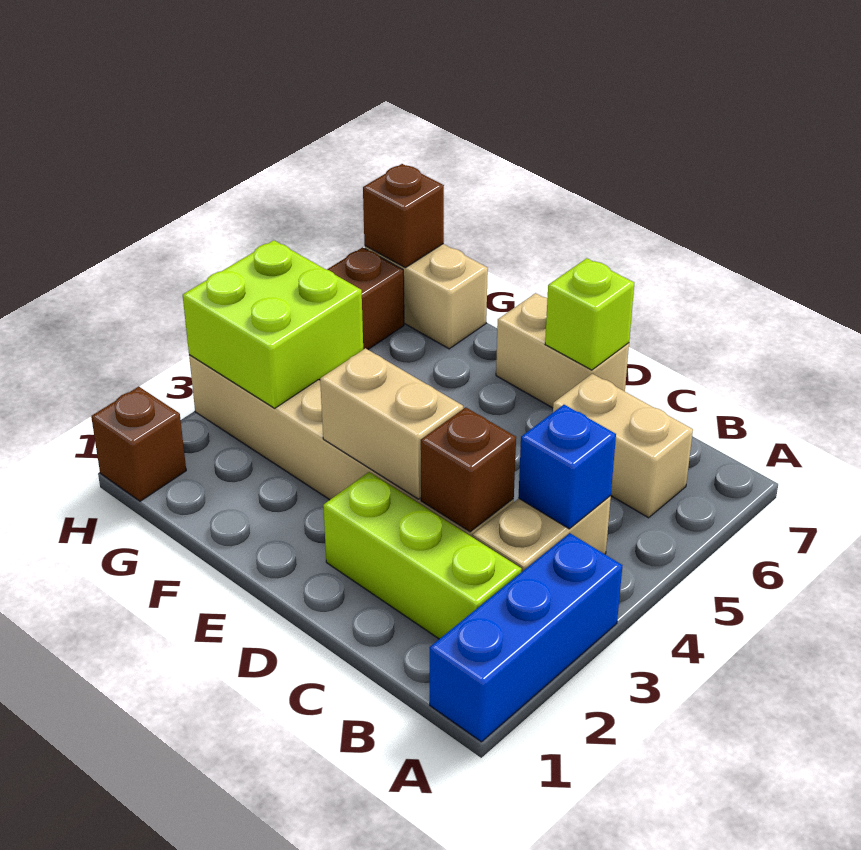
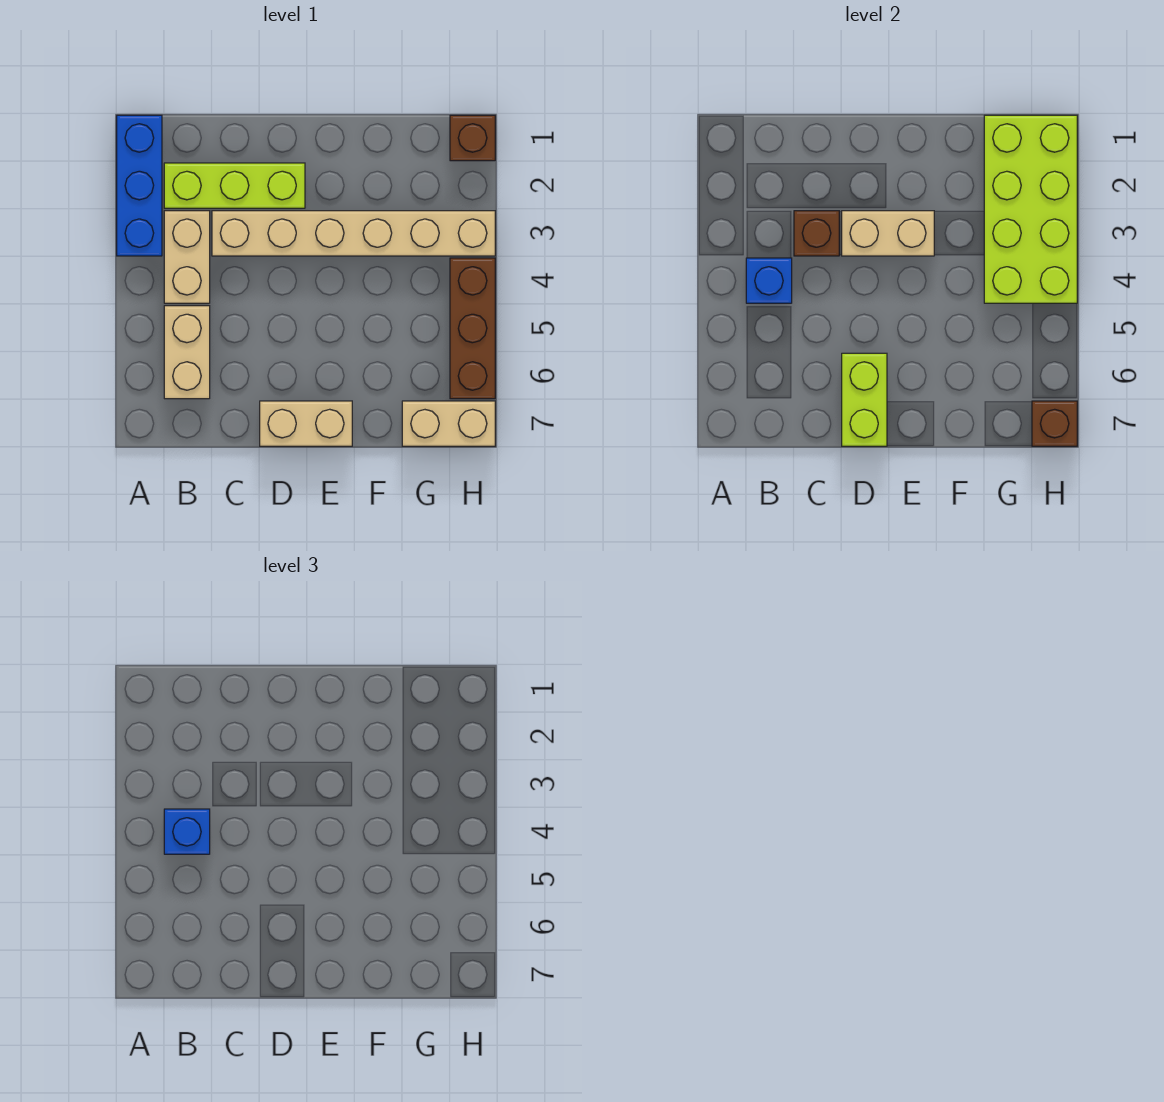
none -> blue 1x1 brick [164,809,210,854]
tan 1x2 brick [553,374,693,518] -> tan 1x2 brick turned to [164,306,210,399]
lime 1x1 brick [545,258,634,370] -> lime 1x2 brick [842,353,887,446]
lime 2x2 brick [183,240,363,408] -> lime 2x4 brick [984,115,1077,303]

